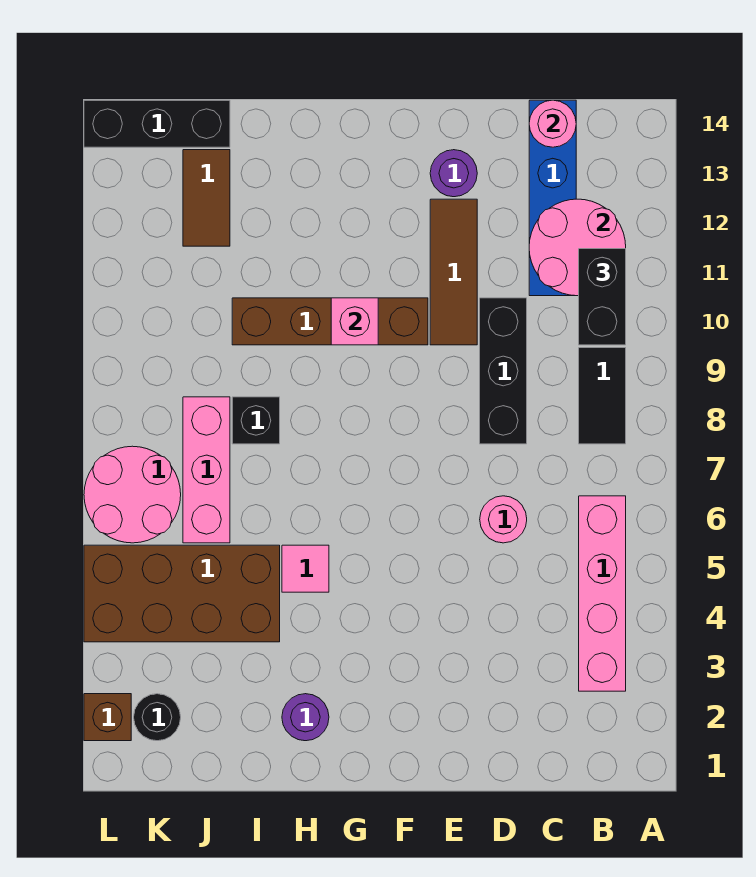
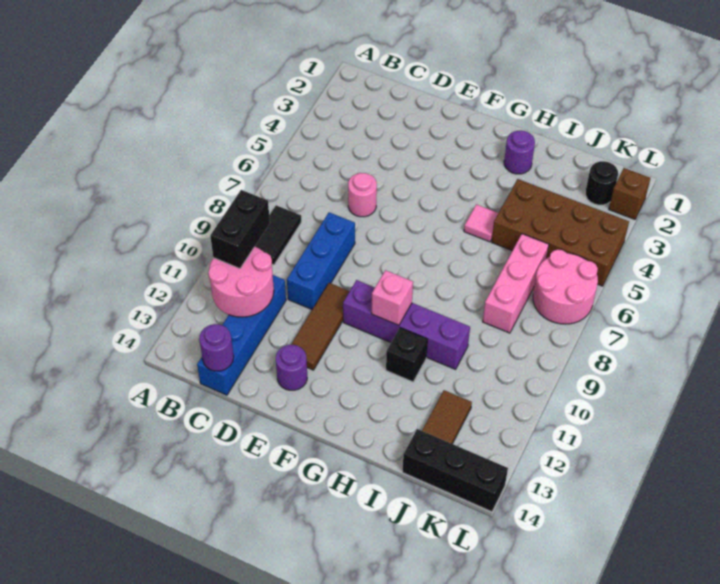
pink 1x4 brick [579,496,626,691] -> none
pink 1x1 round brick [529,100,576,147] -> purple 1x1 round brick [199,324,234,371]
black 1x3 brick [480,298,527,444] -> blue 1x3 brick [287,212,355,309]
brown 1x4 brick [232,298,428,345] -> purple 1x4 brick [343,280,470,369]
black 1x1 brick [232,397,280,444] -> black 1x1 brick moved to [386,328,427,382]

